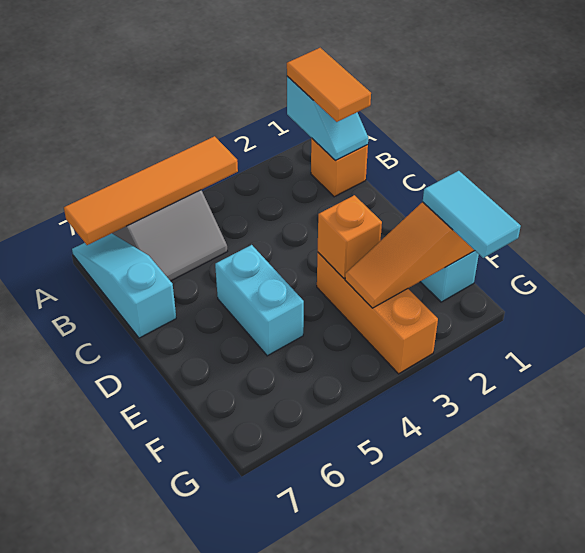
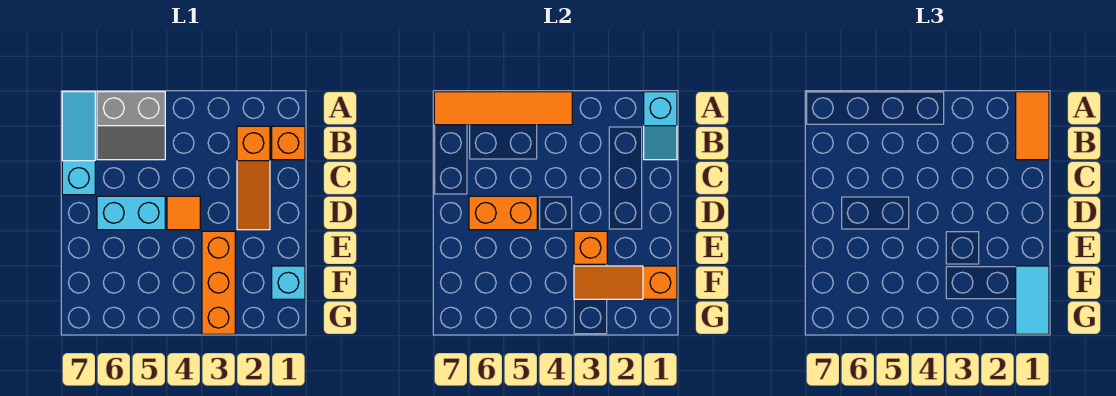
none -> orange 1x3 slope [237,126,270,230]
none -> orange 1x1 tile [167,196,200,230]
cyan 1x2 brick [215,245,304,356] -> cyan 1x2 brick turned to [97,196,165,230]
none -> orange 1x2 brick [469,196,537,230]

